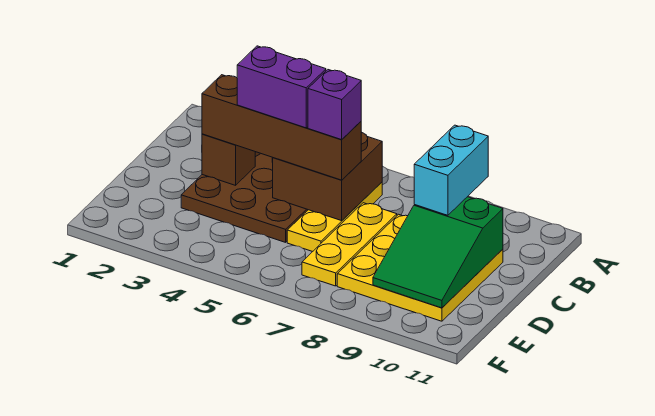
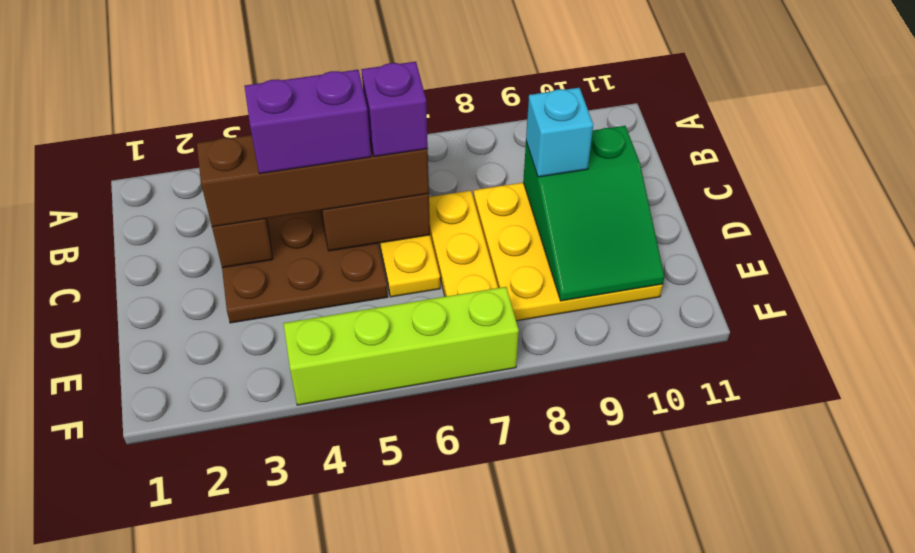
cyan 1x2 brick [414,125,488,215] -> cyan 1x1 brick [526,88,593,177]
none -> lime 1x4 brick [283,287,519,405]

